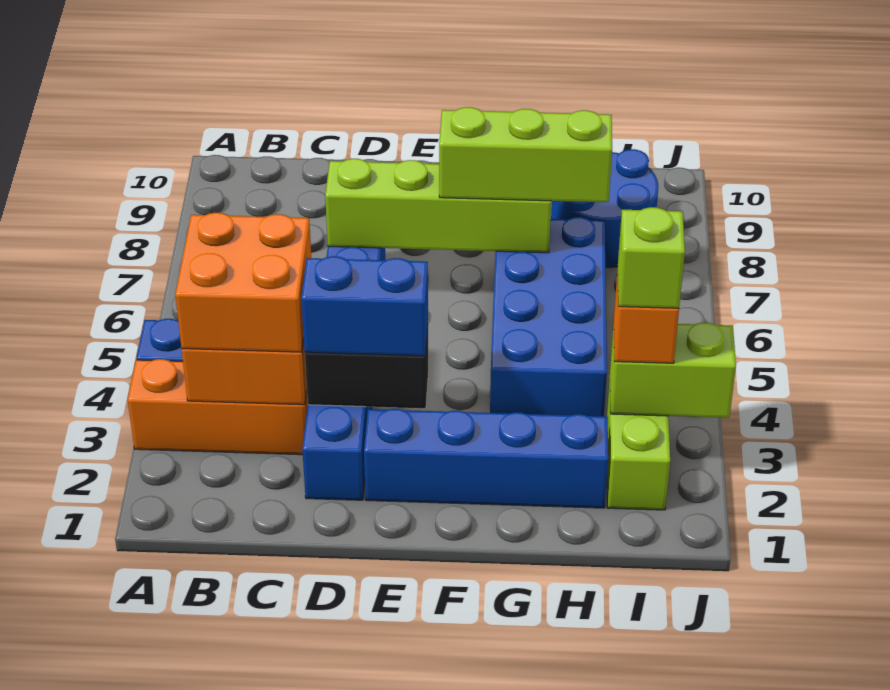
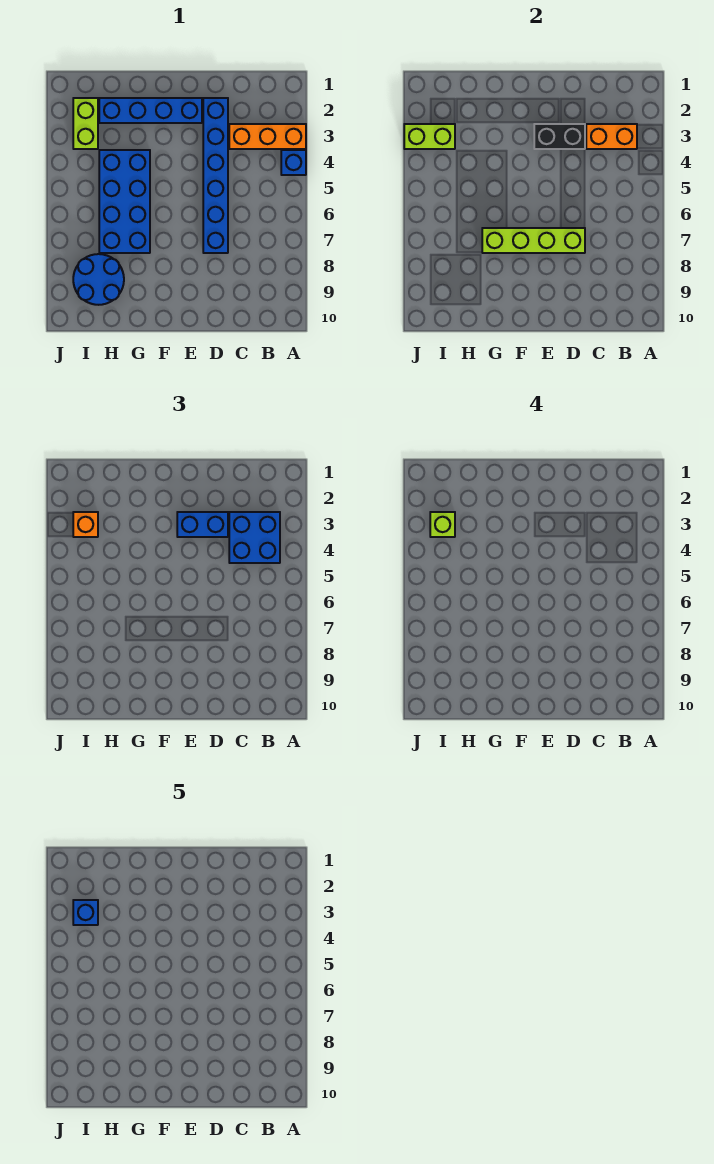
orange 2x2 brick [175,213,311,352] -> blue 2x2 brick [229,512,280,563]
lime 1x3 brick [439,107,612,202] -> none
none -> blue 1x1 brick [73,900,98,925]

